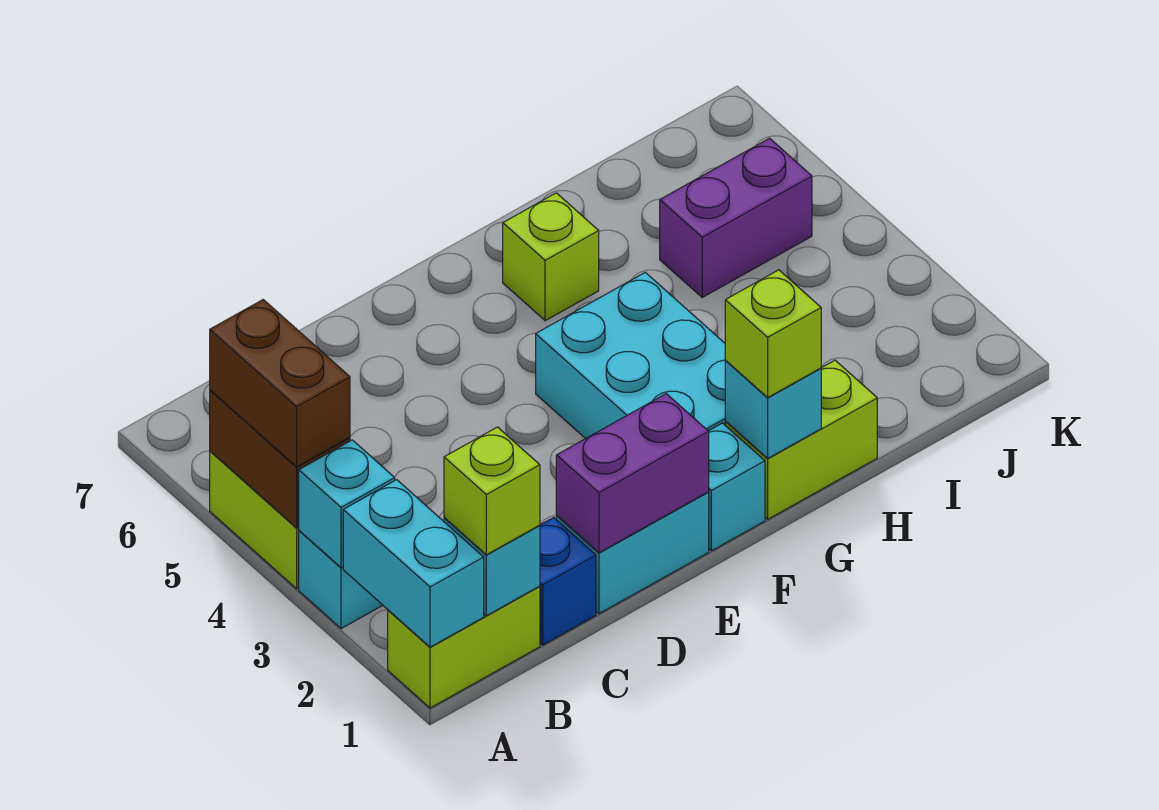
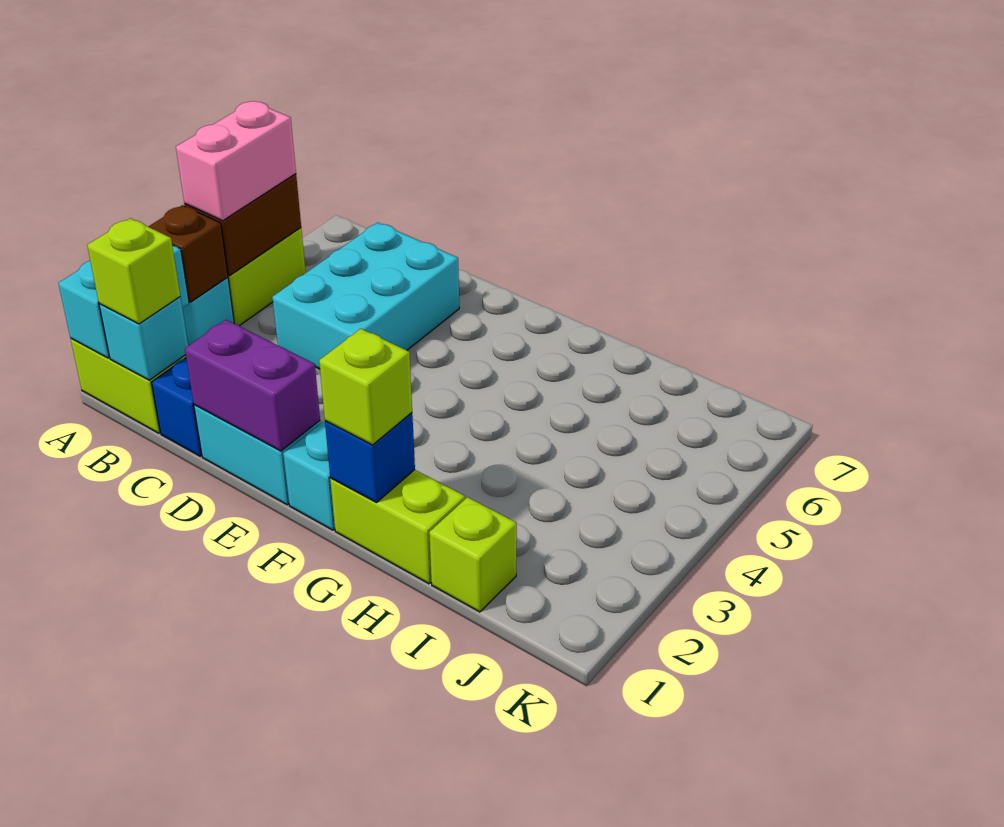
cyan 1x1 brick [299,440,395,568] -> brown 1x1 brick [148,205,228,302]
brown 1x2 brick [210,300,350,467] -> pink 1x2 brick [176,101,296,221]
cyan 2x3 brick [536,272,726,439] -> cyan 2x3 brick moved to [272,223,459,369]
cyan 1x1 brick [725,360,821,458] -> blue 1x1 brick [325,413,415,503]
lime 1x1 brick [503,193,599,321] -> lime 1x1 brick moved to [429,497,517,612]
purple 1x2 brick [660,138,812,297] -> none

